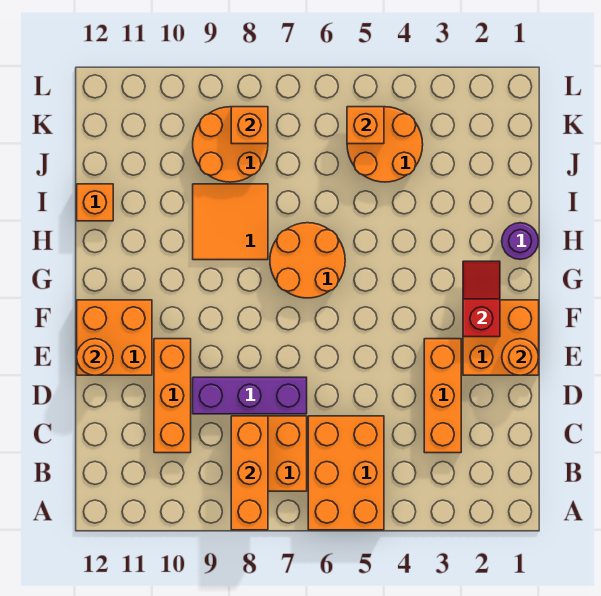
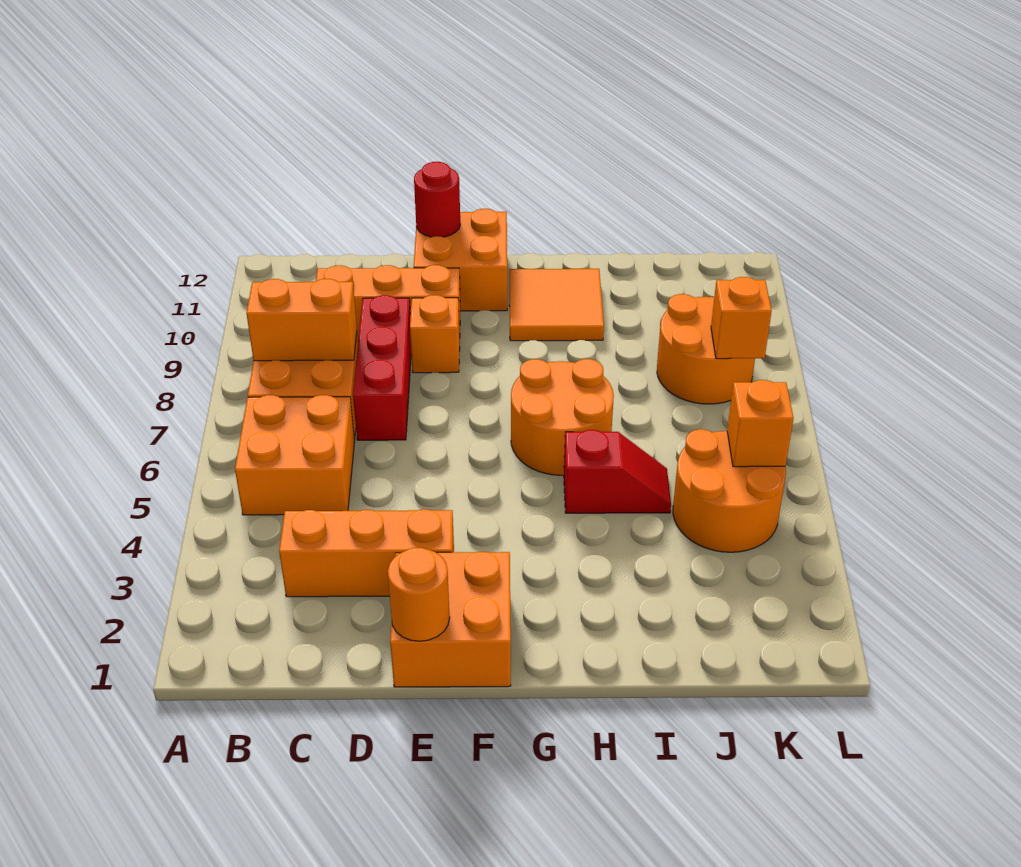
orange 2x3 brick [308,416,384,530] -> orange 2x2 brick [235,395,355,515]
orange 1x3 brick [231,416,268,530] -> orange 1x2 brick [246,279,357,361]
purple 1x3 brick [193,377,307,414] -> red 1x3 brick [353,295,411,440]
orange 1x1 round brick [77,339,113,375] -> red 1x1 round brick [414,162,460,237]
red 1x2 slope [463,261,500,337] -> red 1x2 slope moved to [564,430,671,513]
purple 1x1 round brick [502,223,538,259] -> none
orange 2x2 tile [193,184,268,260] -> orange 2x2 tile moved to [509,269,604,341]
orange 1x1 brick [77,184,113,221] -> orange 1x1 brick moved to [410,295,460,373]

